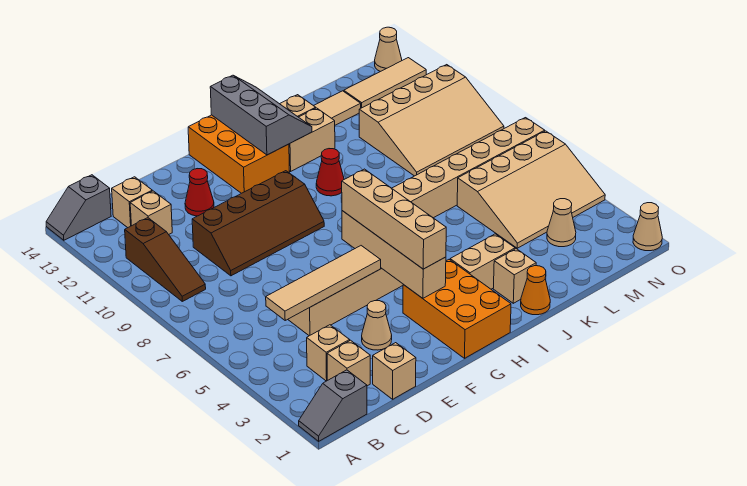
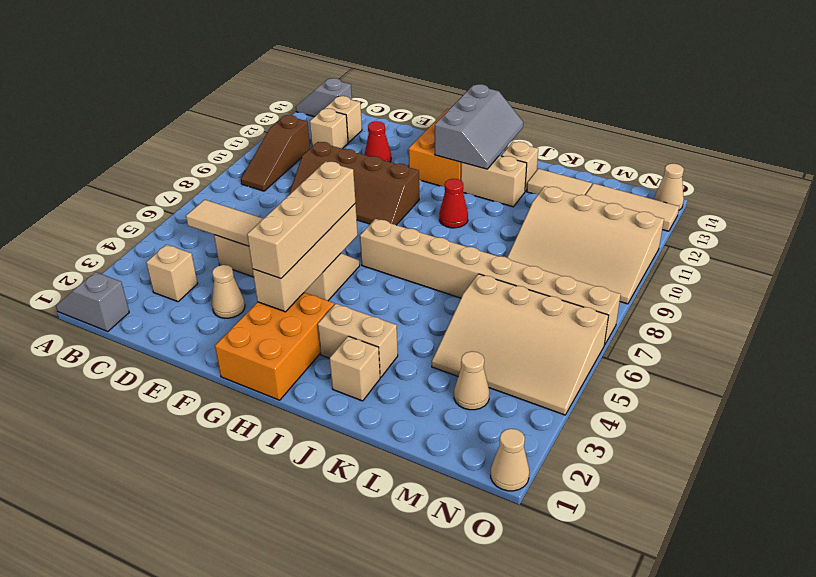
tan 1x1 brick [327,340,370,386] -> none
tan 1x1 brick [373,343,416,399] -> none
orange 1x1 cone [521,266,550,315] -> none

